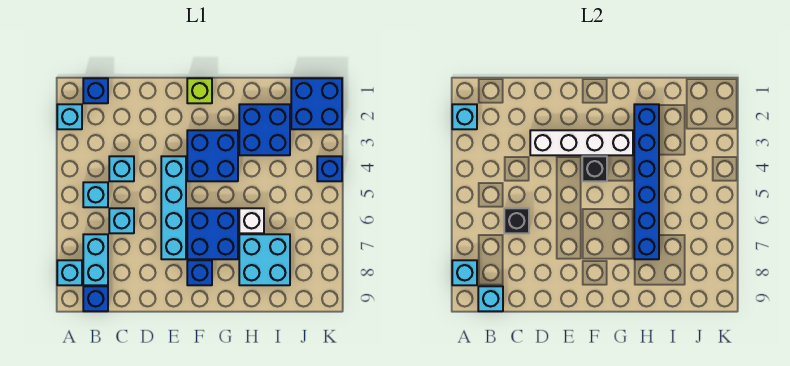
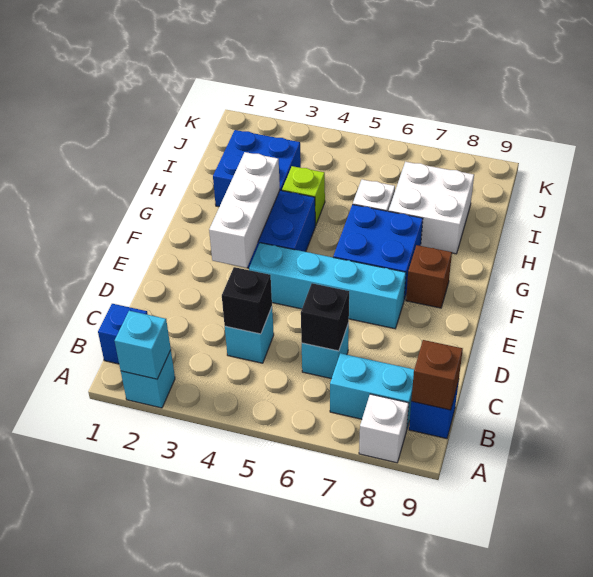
cyan 1x1 brick [57,260,82,285] -> white 1x1 brick [359,394,409,463]
cyan 1x1 brick [452,260,477,285] -> none
cyan 1x1 brick [83,182,108,207] -> none
cyan 1x1 brick [478,286,503,311] -> brown 1x1 brick [411,340,463,410]
white 1x4 brick [530,130,633,155] -> white 1x3 brick [209,152,280,268]
lime 1x1 brick [187,78,212,103] -> lime 1x1 brick moved to [282,166,325,226]
black 1x1 brick [582,156,607,181] -> black 1x1 brick moved to [222,267,272,334]
blue 1x1 brick [187,260,212,285] -> brown 1x1 brick [406,245,452,308]
blue 1x6 brick [634,104,659,259] -> none
cyan 2x2 brick [239,234,290,285] -> white 2x2 brick [389,162,474,254]
blue 2x2 brick [291,78,342,129] -> none
blue 1x1 brick [317,156,342,181] -> none

